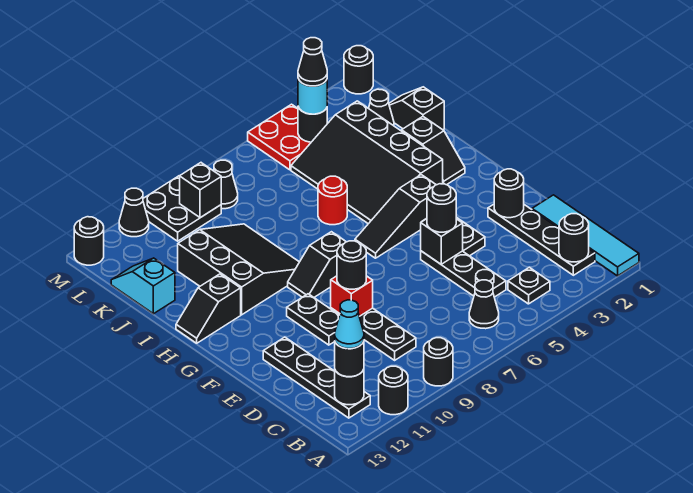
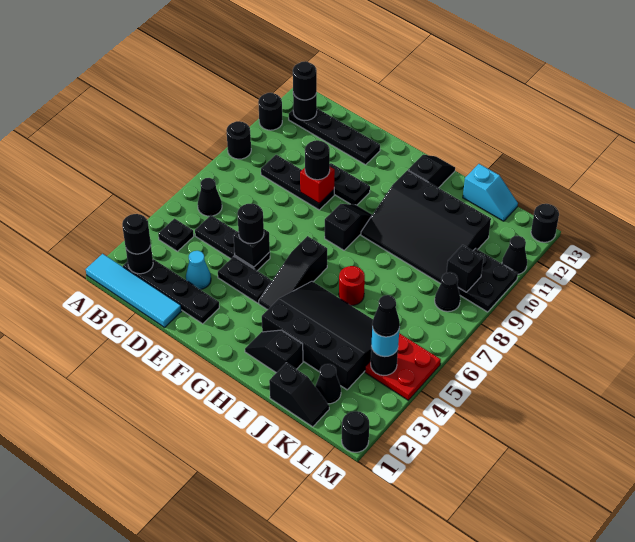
cyan 1x1 cone [335,300,364,349] -> cyan 1x1 cone moved to [186,251,211,289]
black 1x1 round brick [494,169,524,218] -> black 1x1 round brick moved to [122,214,151,254]
black 1x3 slope [355,175,436,258] -> black 1x3 slope turned to [259,236,327,310]
black 3x3 slope [178,224,299,315] -> black 3x4 slope [361,170,491,284]

